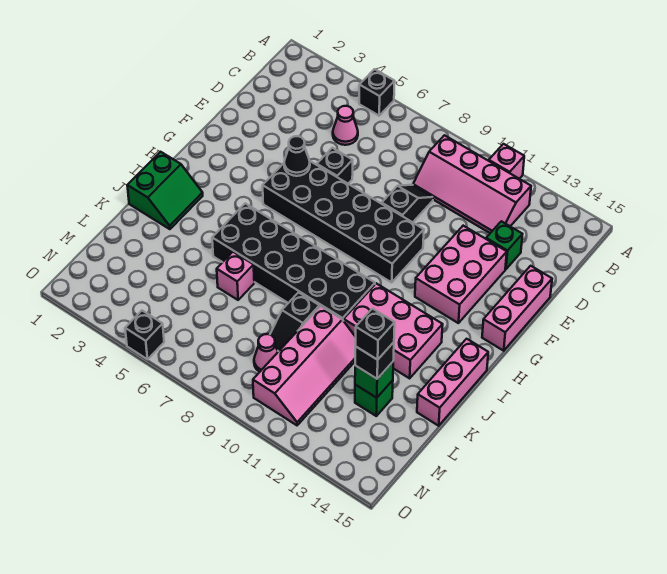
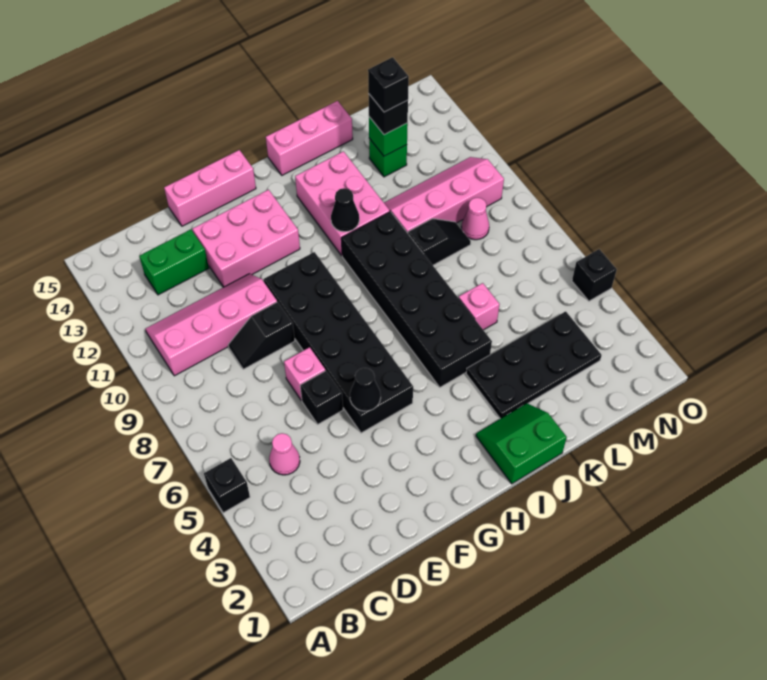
pink 1x1 brick [489,144,524,179] -> pink 1x1 brick moved to [284,347,325,401]
pink 2x4 slope [413,135,531,233] -> pink 2x4 slope turned to [145,274,277,376]
green 1x1 brick [486,221,522,269] -> green 1x2 brick [139,229,209,295]
none -> black 1x1 cone [331,188,359,232]
none -> black 2x4 plate [466,311,602,419]

